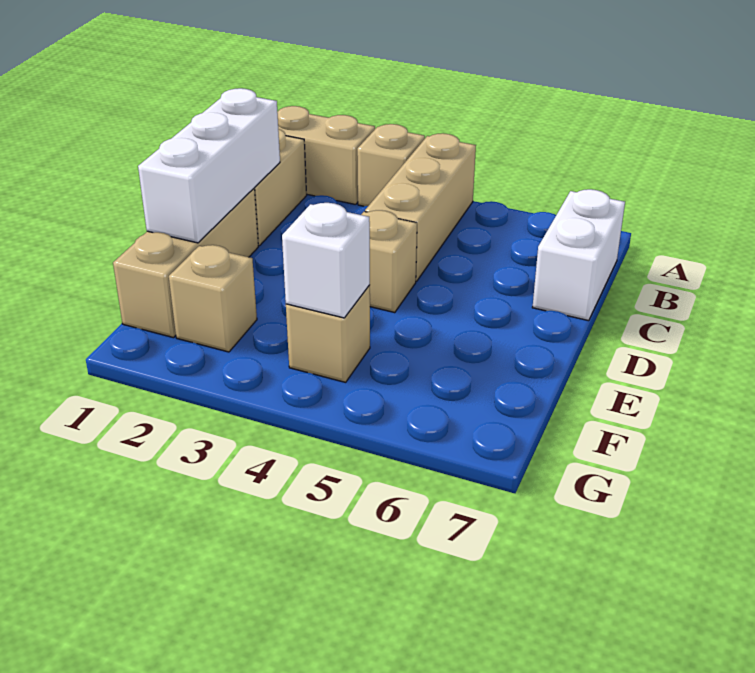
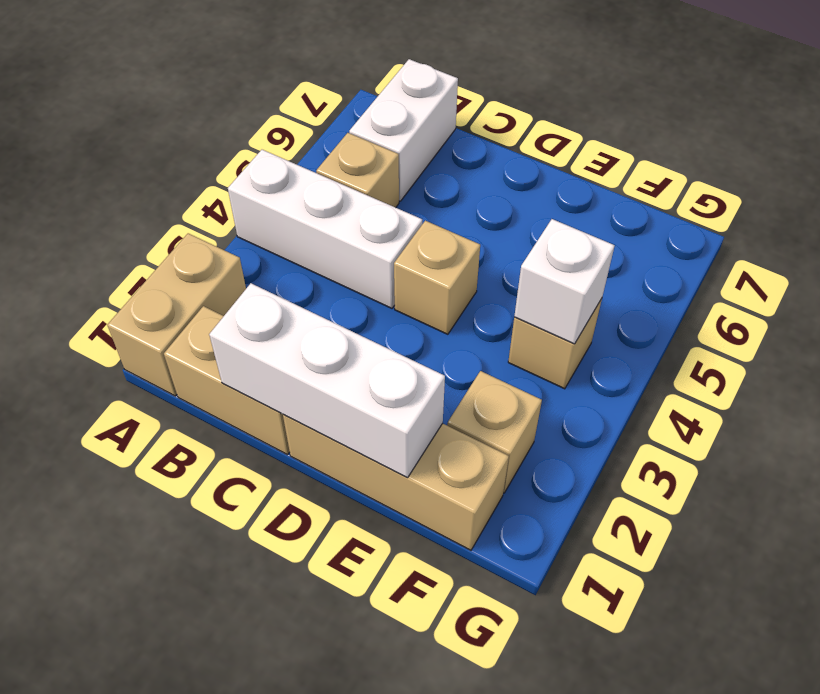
tan 1x1 brick [357,124,425,206] -> tan 1x1 brick moved to [316,133,399,208]
tan 1x3 brick [365,133,476,281] -> white 1x3 brick [228,150,422,308]
white 1x2 brick [532,189,625,321] -> white 1x2 brick turned to [349,59,458,201]

